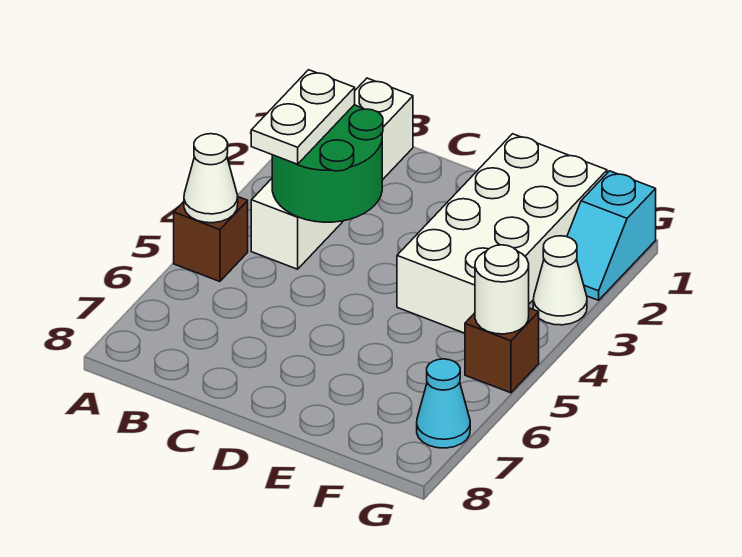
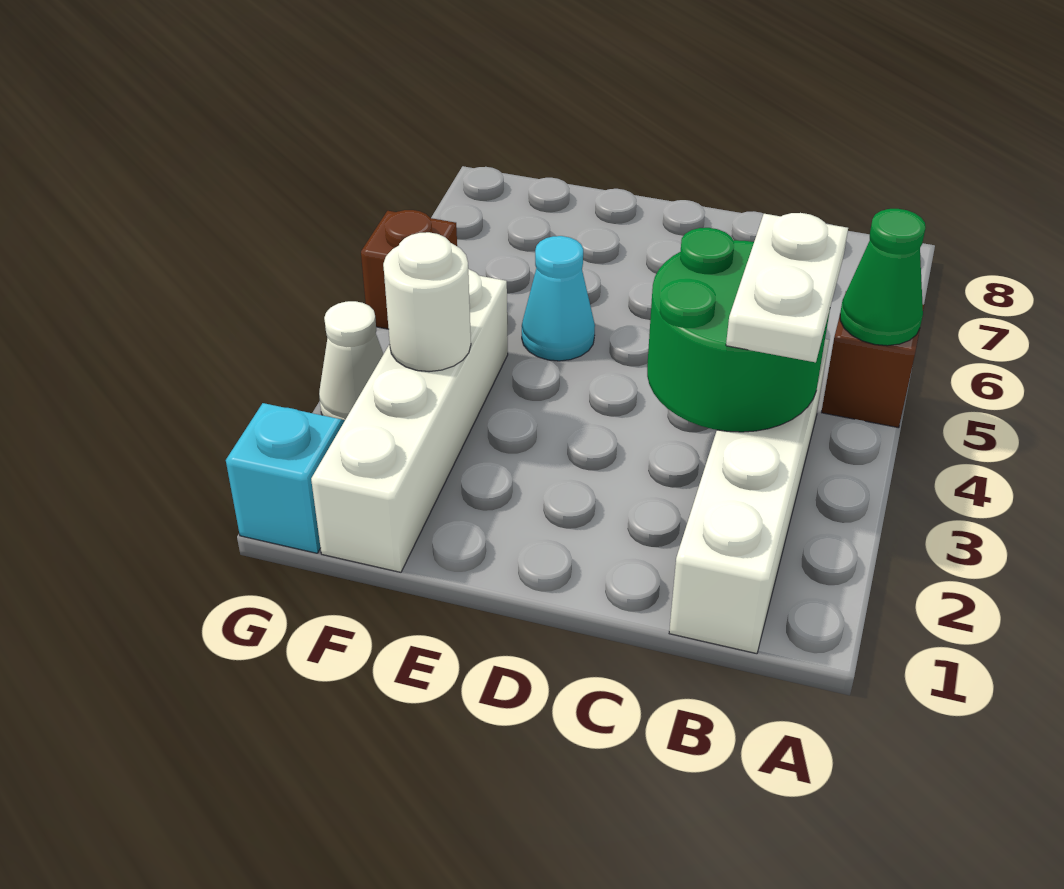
white 1x1 cone [184,134,238,223] -> green 1x1 cone [840,209,926,346]
white 2x4 brick [397,134,607,333] -> white 1x4 brick [311,269,508,572]
white 1x1 round brick [475,245,529,334] -> white 1x1 round brick moved to [383,232,471,372]
cyan 1x1 cone [417,359,470,448] -> cyan 1x1 cone moved to [522,236,595,361]

